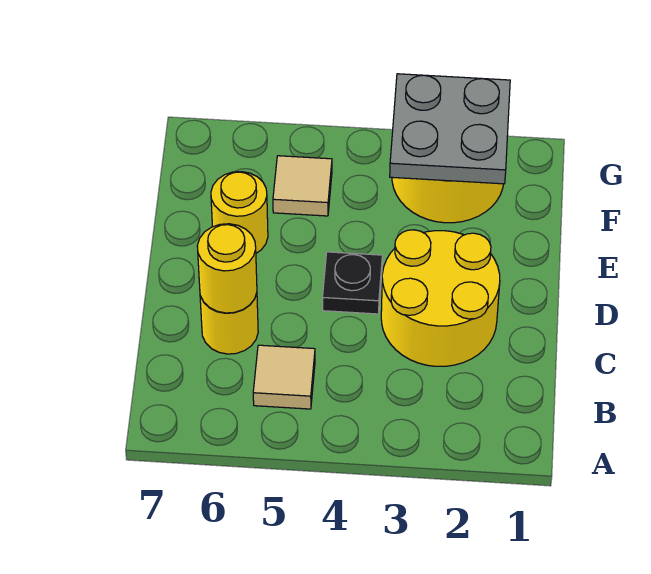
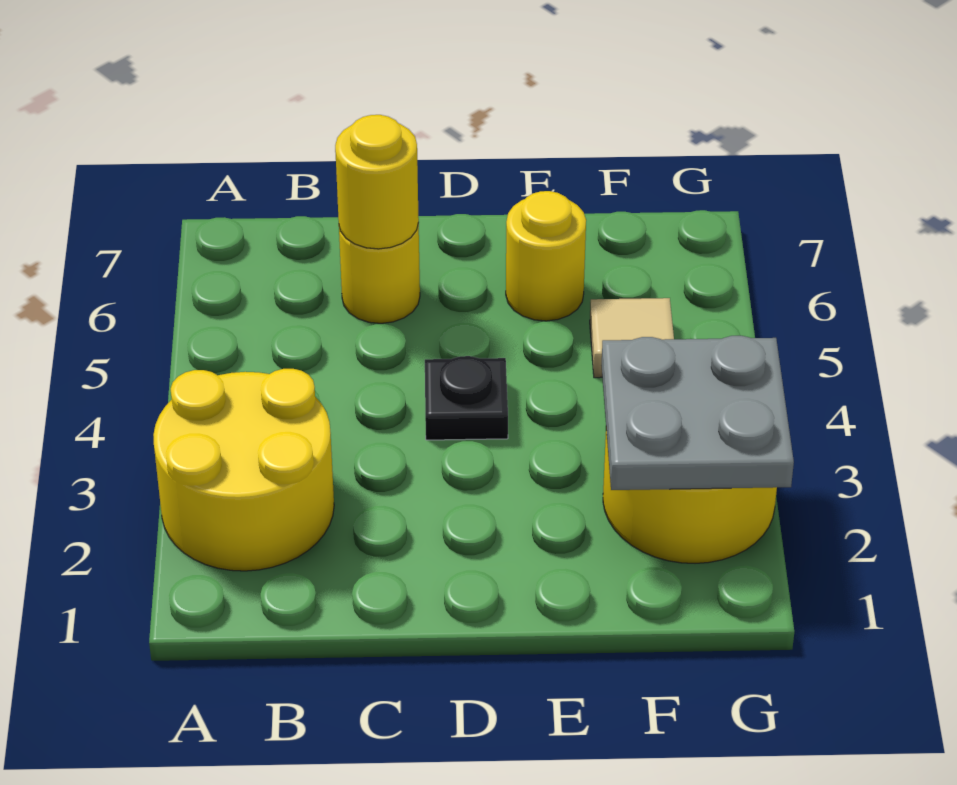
tan 1x1 tile [253,345,315,409] -> none
yellow 2x2 round brick [381,230,500,366] -> yellow 2x2 round brick moved to [153,369,334,571]

